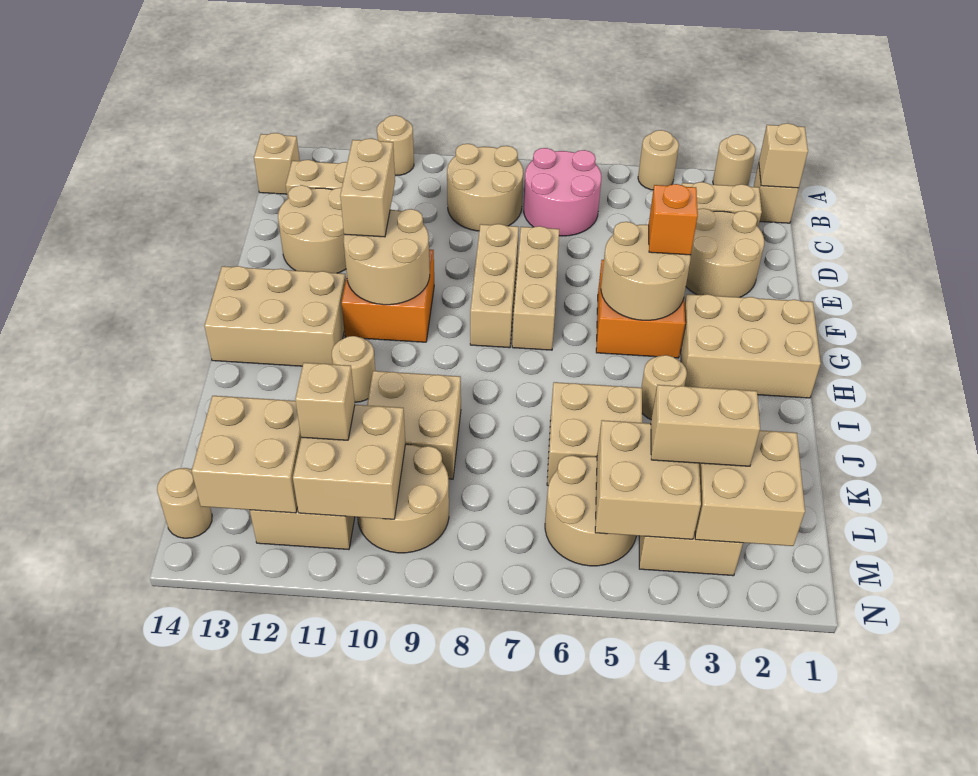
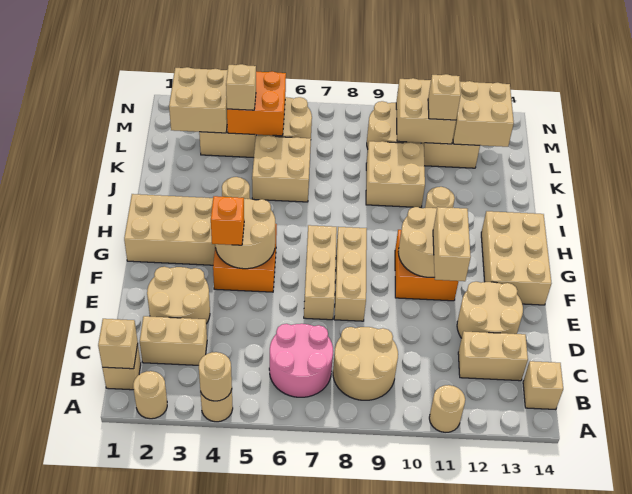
tan 2x3 brick [205,266,346,366] -> tan 2x3 brick turned to [481,211,552,305]
tan 1x2 brick [651,385,760,466] -> tan 1x1 brick [226,64,256,110]
tan 2x2 brick [595,420,701,539] -> orange 2x2 brick [227,71,286,136]
tan 1x1 round brick [157,468,212,538] -> tan 1x1 round brick moved to [199,352,232,401]

